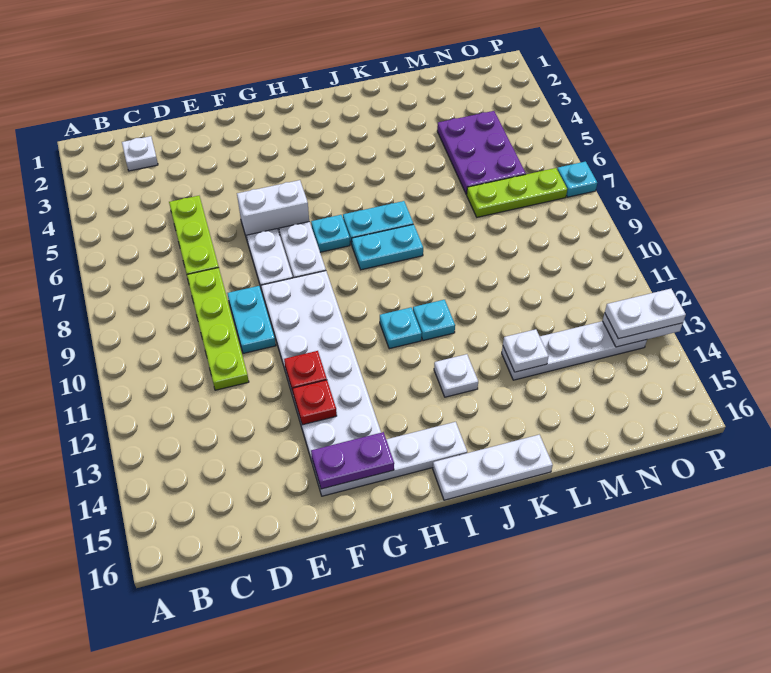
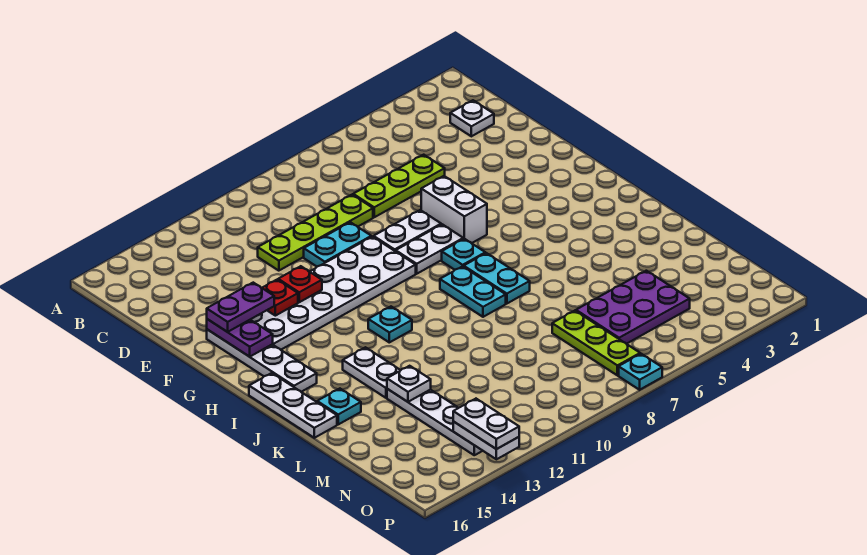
none -> purple 1x2 plate [207,283,274,332]
cyan 1x1 plate [413,300,455,341] -> cyan 1x1 plate moved to [317,389,361,424]
white 1x1 plate [434,354,478,397] -> white 1x2 plate [343,347,401,398]

